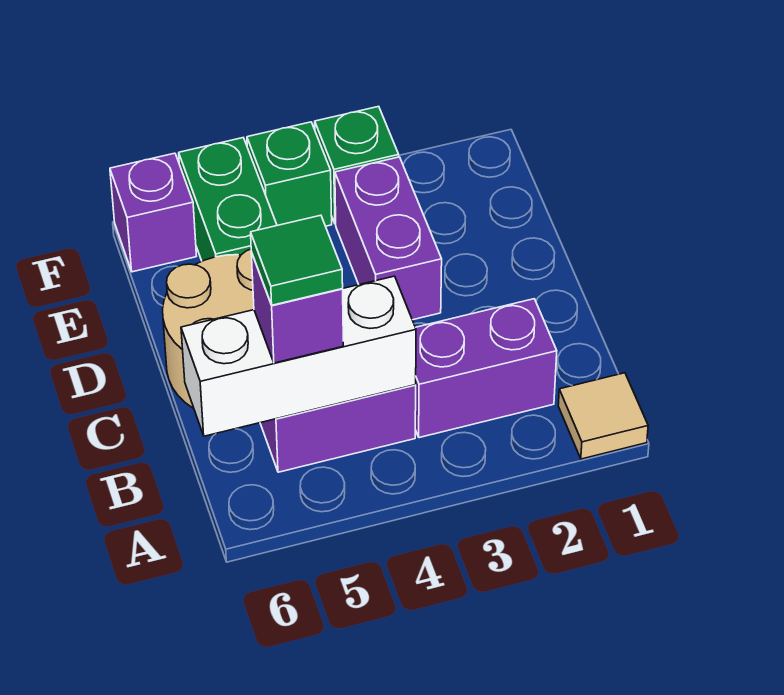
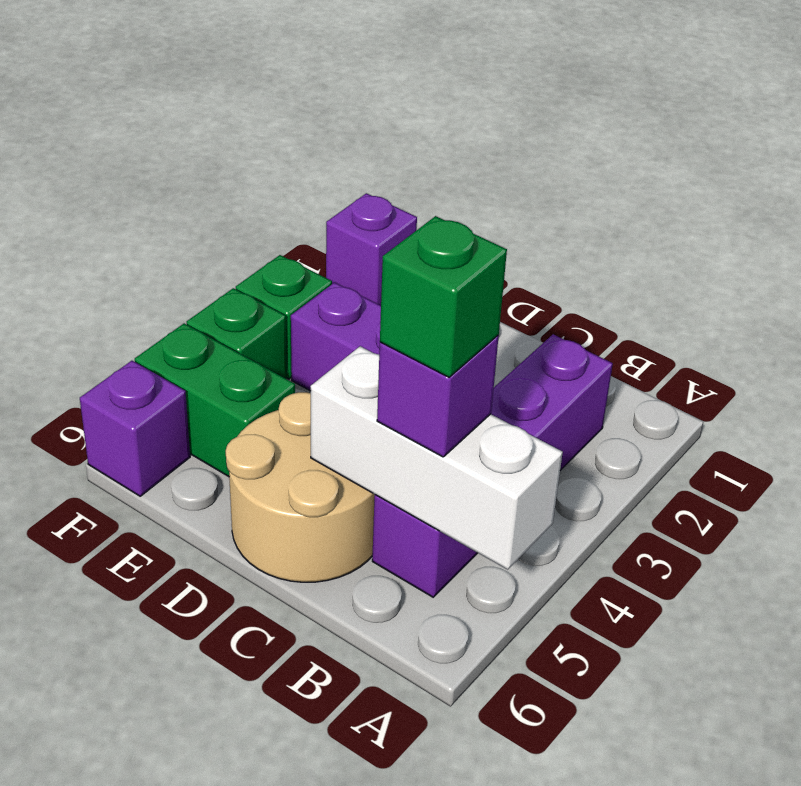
tan 1x1 tile [558,373,648,459] -> none
white 1x3 brick [181,276,416,436] -> white 1x3 brick turned to [311,346,563,570]
green 1x1 tile [251,215,343,305] -> green 1x1 brick [380,216,507,377]
none -> purple 1x1 brick [326,193,417,305]

